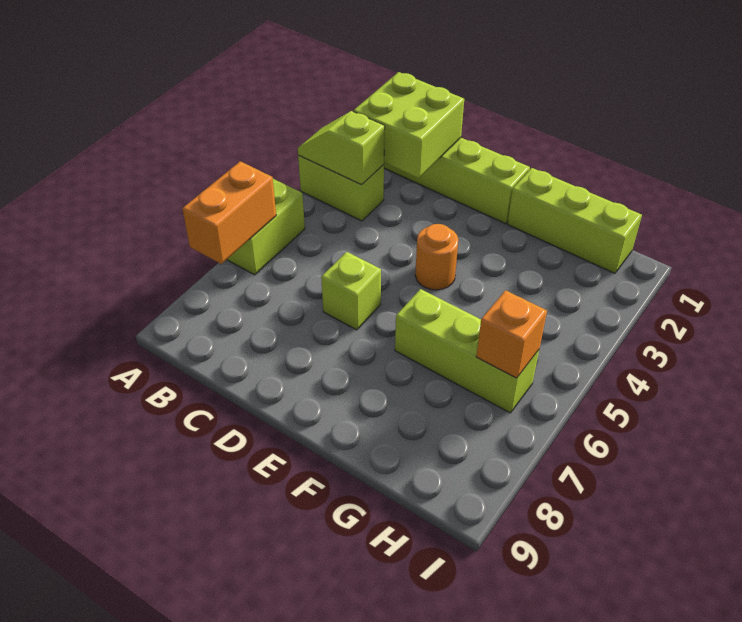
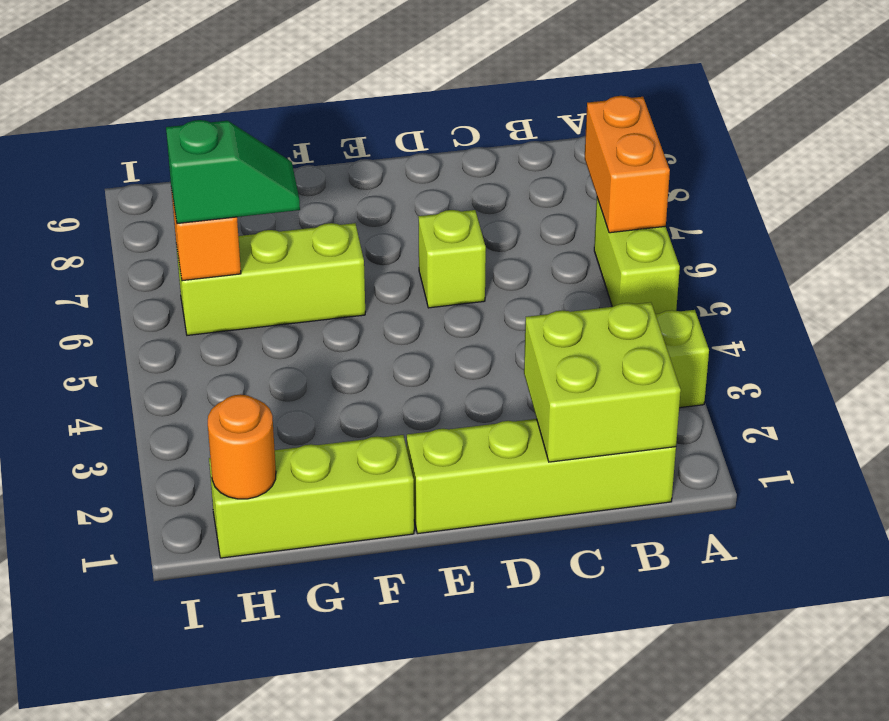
lime 1x2 slope [298,111,385,185] -> none
orange 1x1 round brick [415,224,458,290] -> orange 1x1 round brick moved to [208,394,276,499]
none -> green 1x2 slope [166,120,300,224]

